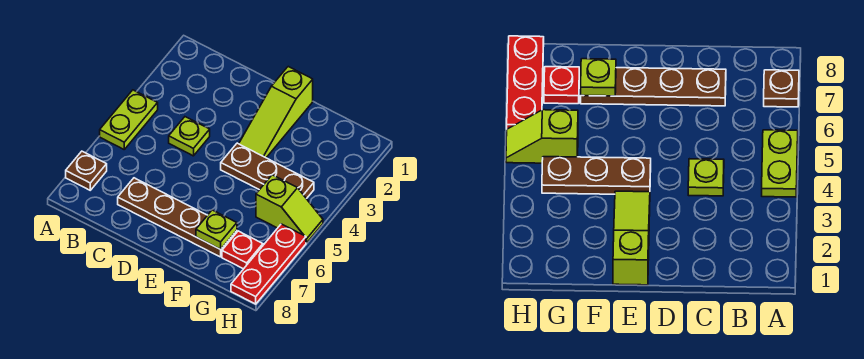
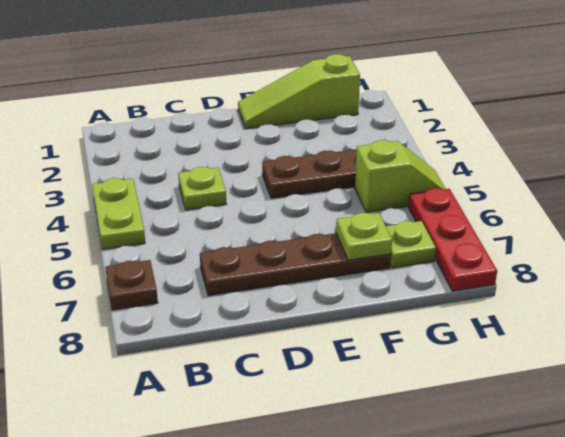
lime 1x3 slope [239,67,313,158] -> lime 1x3 slope turned to [238,54,360,129]
red 1x1 plate [222,231,263,269] -> lime 1x1 plate [386,221,436,268]

